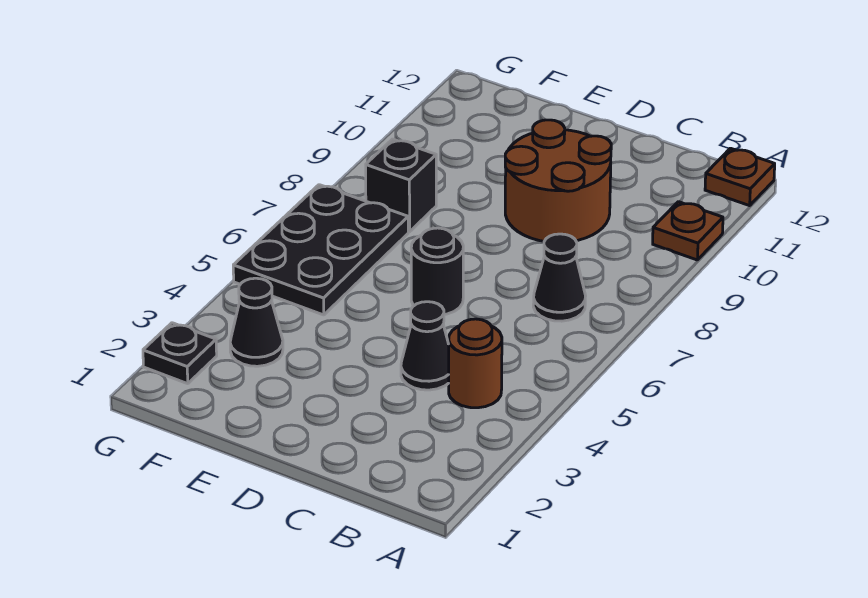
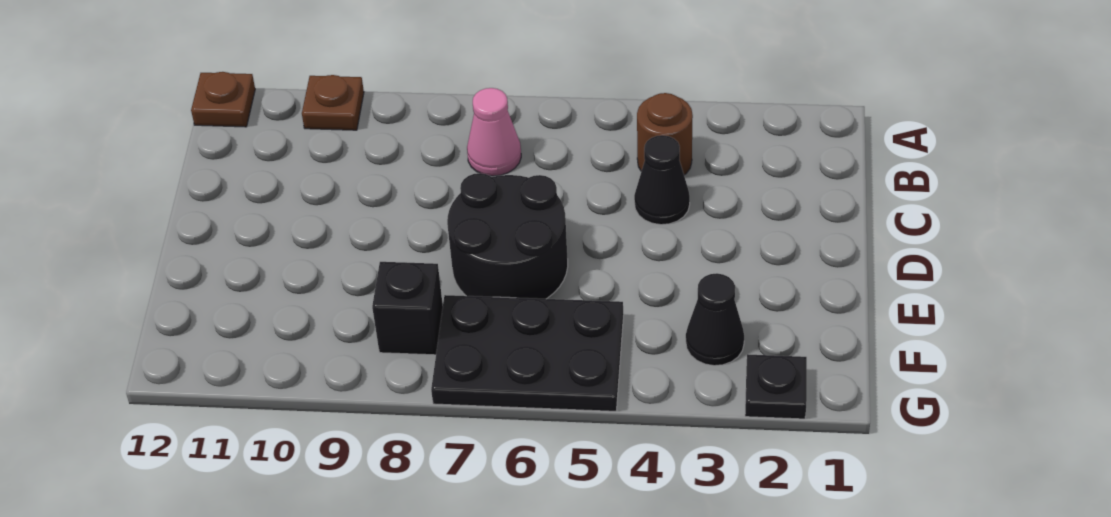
black 1x1 cone [533,234,586,321] -> pink 1x1 cone [467,88,521,176]
brown 2x2 round brick [505,120,611,241] -> none
black 1x1 round brick [411,228,463,314] -> black 2x2 round brick [447,173,568,299]

